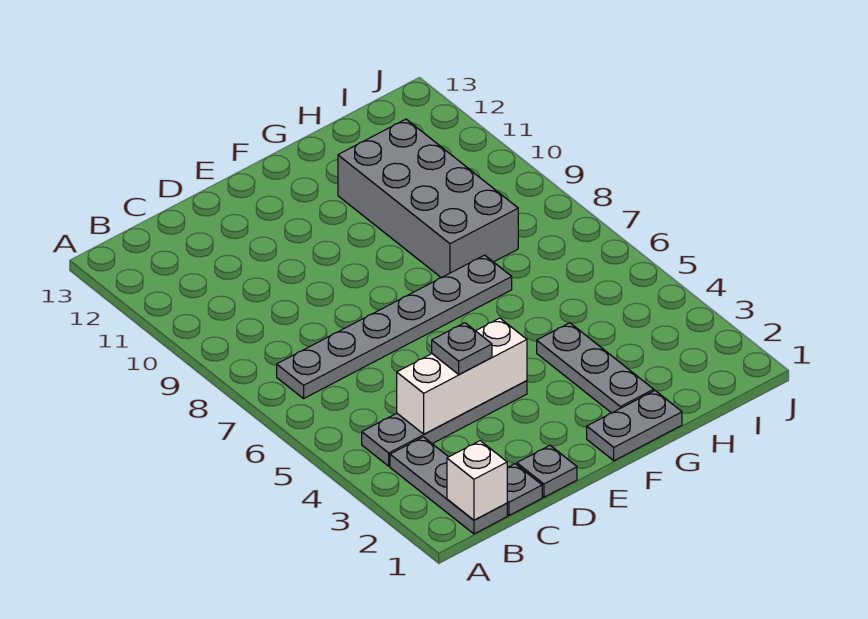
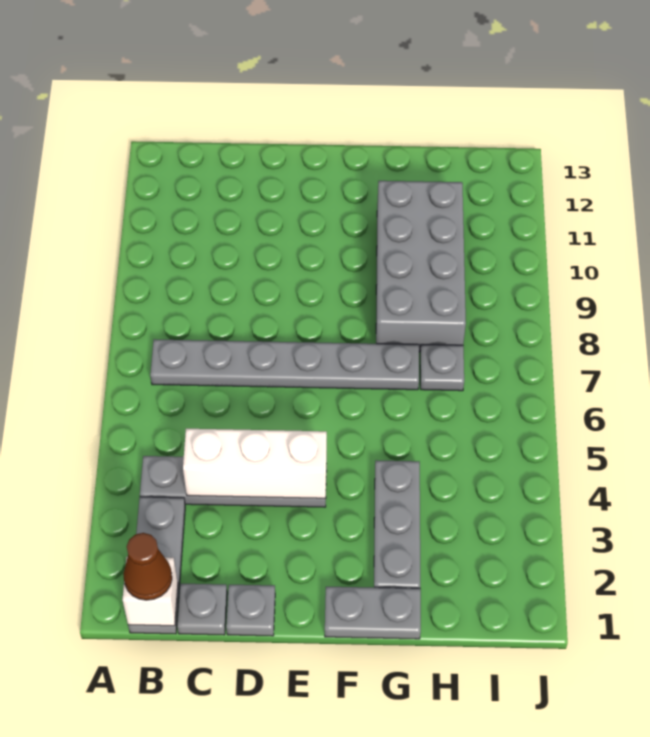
none -> brown 1x1 cone [123,533,172,600]
grey 1x1 plate [432,323,492,375] -> grey 1x1 plate moved to [420,345,464,391]

